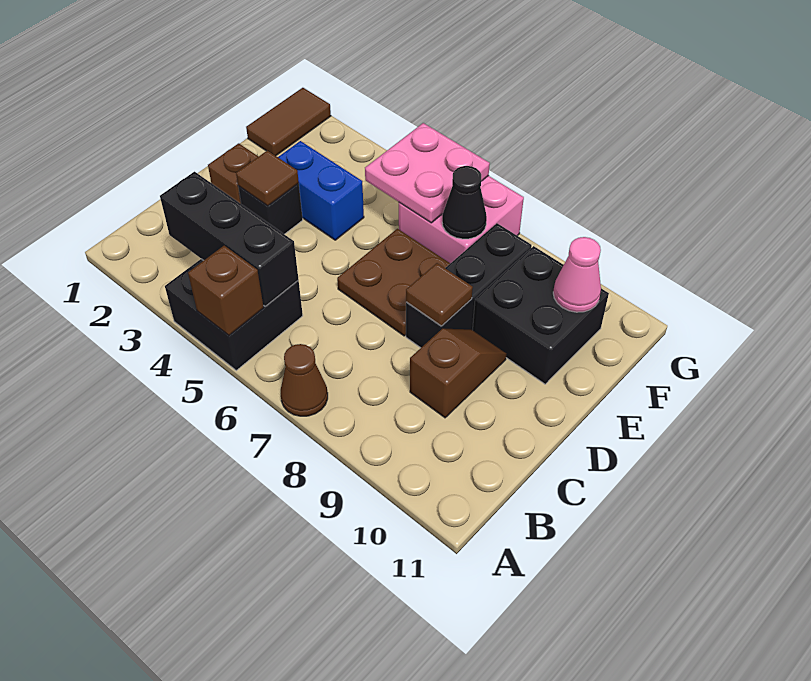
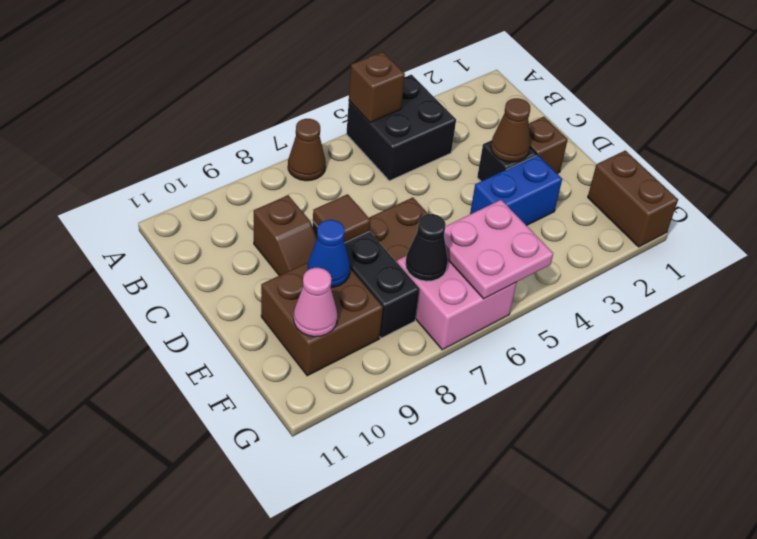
black 1x3 brick [160,172,299,306] -> none
brown 1x1 tile [236,151,299,206] -> brown 1x1 cone [491,98,530,162]
black 2x2 brick [473,246,609,384] -> brown 2x2 brick [261,263,383,376]
none -> blue 1x1 cone [308,220,350,287]
brown 1x2 tile [246,88,331,156] -> brown 1x2 brick [588,151,678,247]

